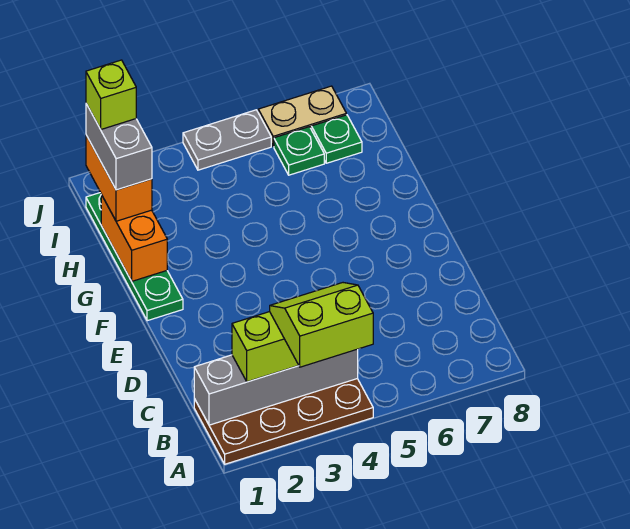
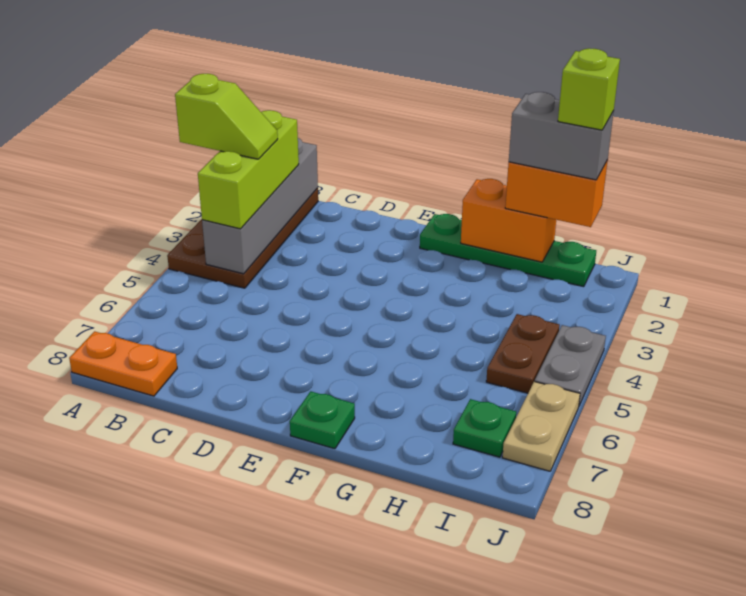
lime 2x2 slope [270,283,373,367] -> lime 1x2 slope [175,74,278,159]
none -> orange 1x2 plate [69,331,177,396]
none -> brown 1x2 plate [486,314,560,393]
green 1x1 plate [274,127,324,175] -> green 1x1 plate moved to [290,391,355,449]

